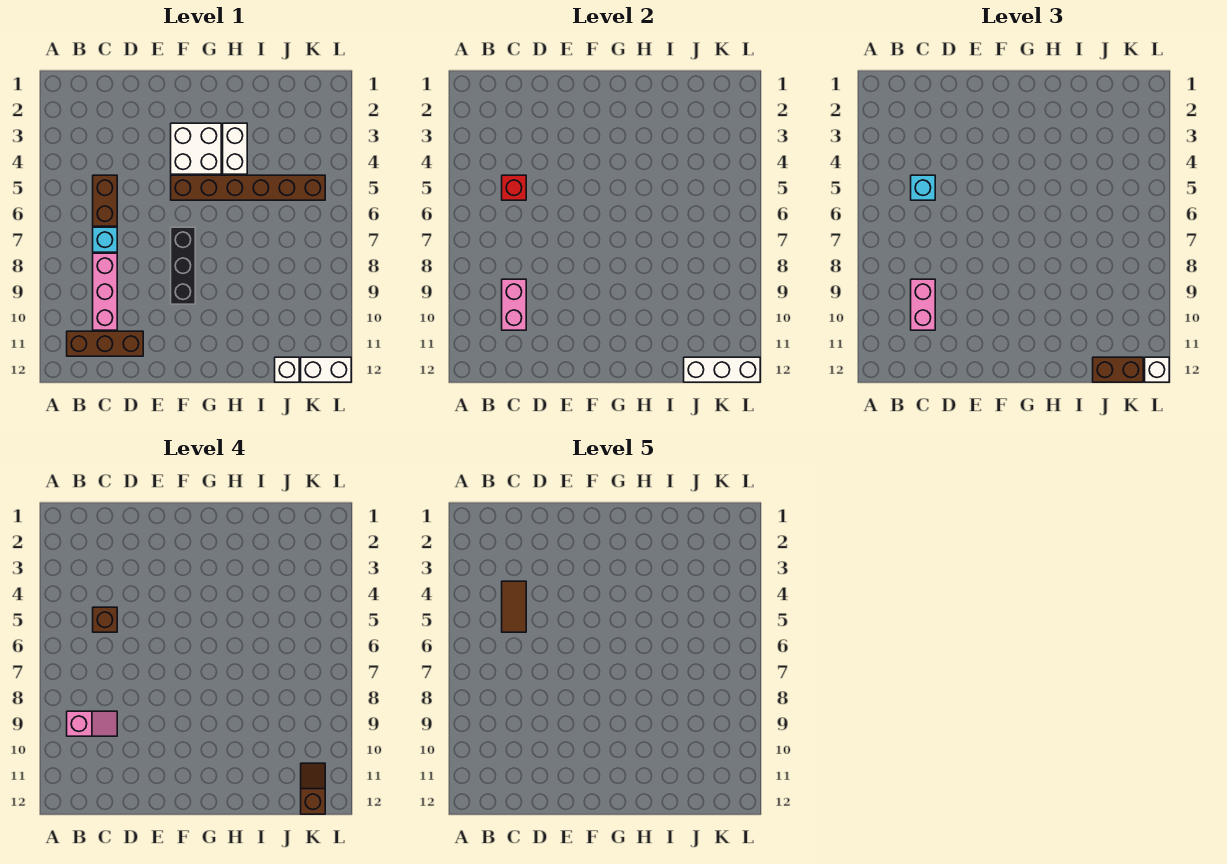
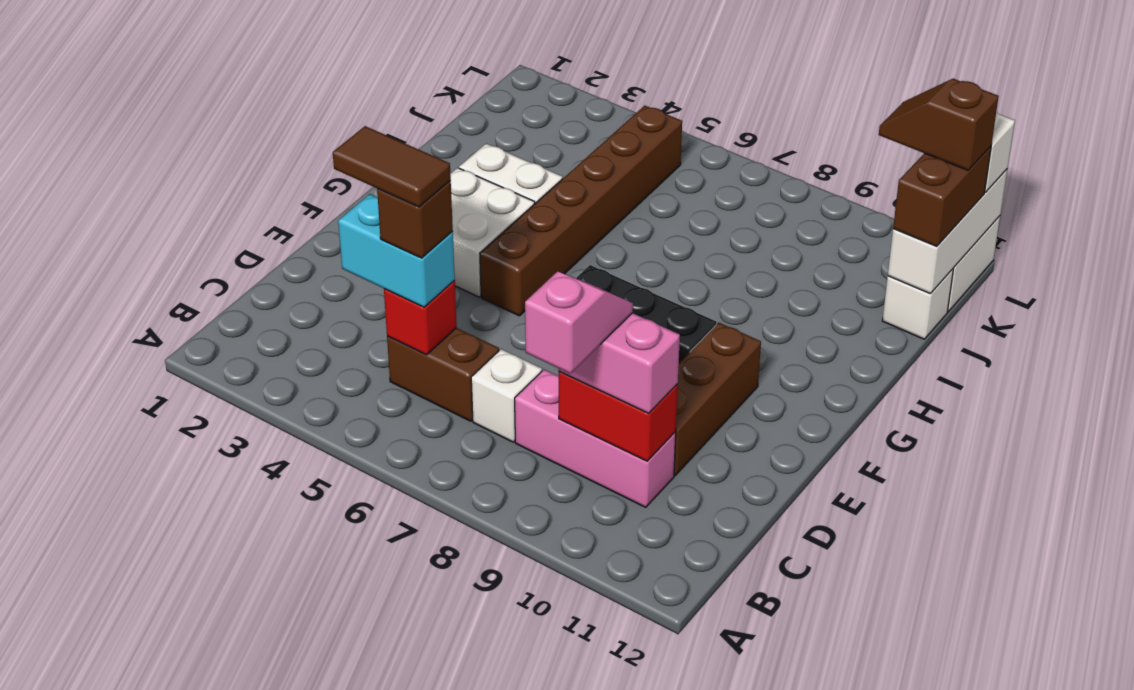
brown 1x3 brick [67,331,143,356] -> brown 1x3 brick moved to [674,323,761,475]
cyan 1x1 brick [911,175,935,200] -> cyan 1x2 brick [338,194,455,307]
cyan 1x1 brick [93,227,117,252] -> white 1x1 brick [471,349,542,442]
pink 1x2 brick [502,279,526,330] -> red 1x2 brick [559,371,678,461]

